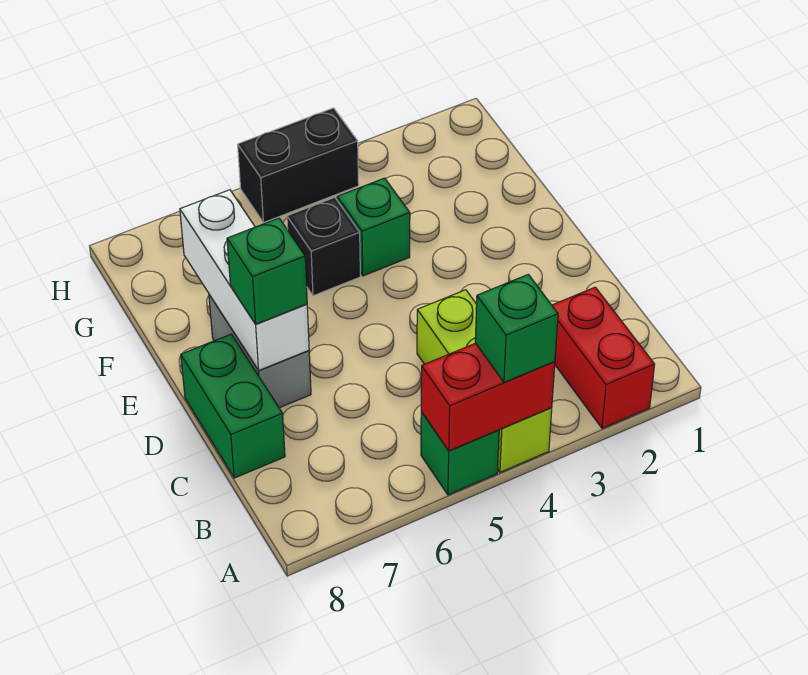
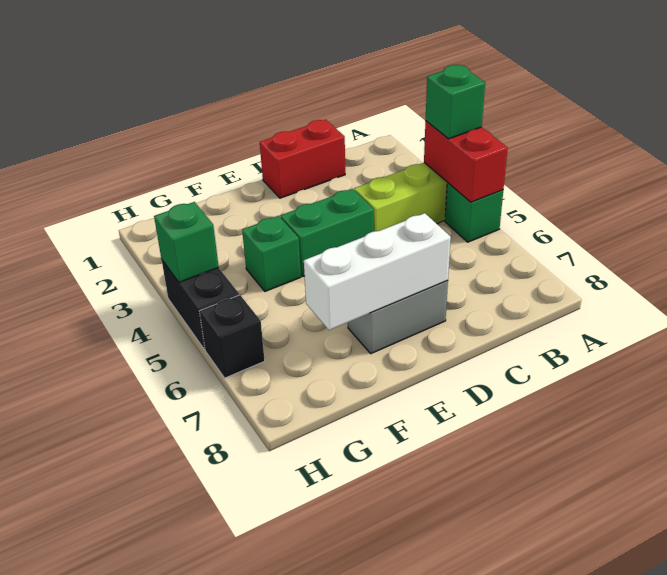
red 1x2 brick [552,287,655,428] -> red 1x2 brick moved to [260,120,345,198]
green 1x2 brick [181,334,285,478] -> green 1x2 brick moved to [281,189,374,276]
green 1x1 brick [227,218,307,324] -> green 1x1 brick moved to [154,202,219,282]
black 1x1 brick [287,197,360,296] -> black 1x1 brick moved to [200,295,265,378]

